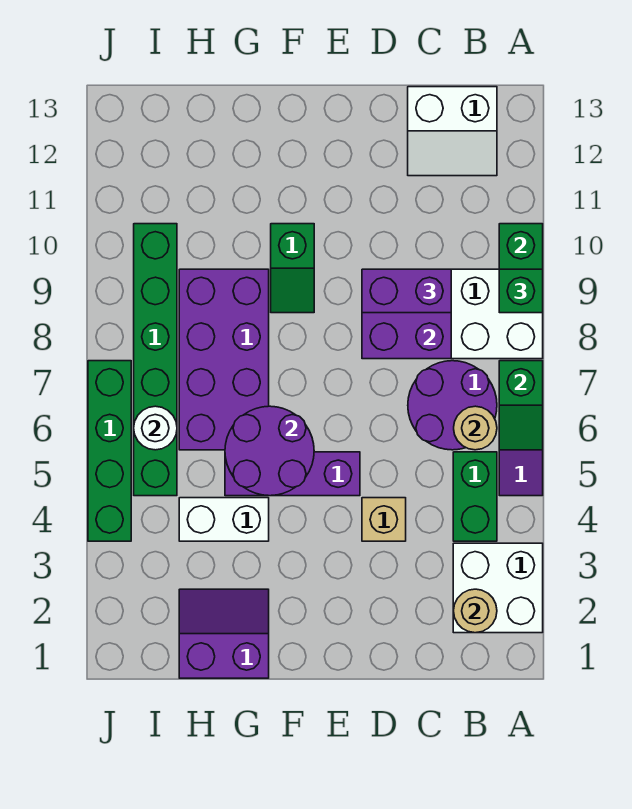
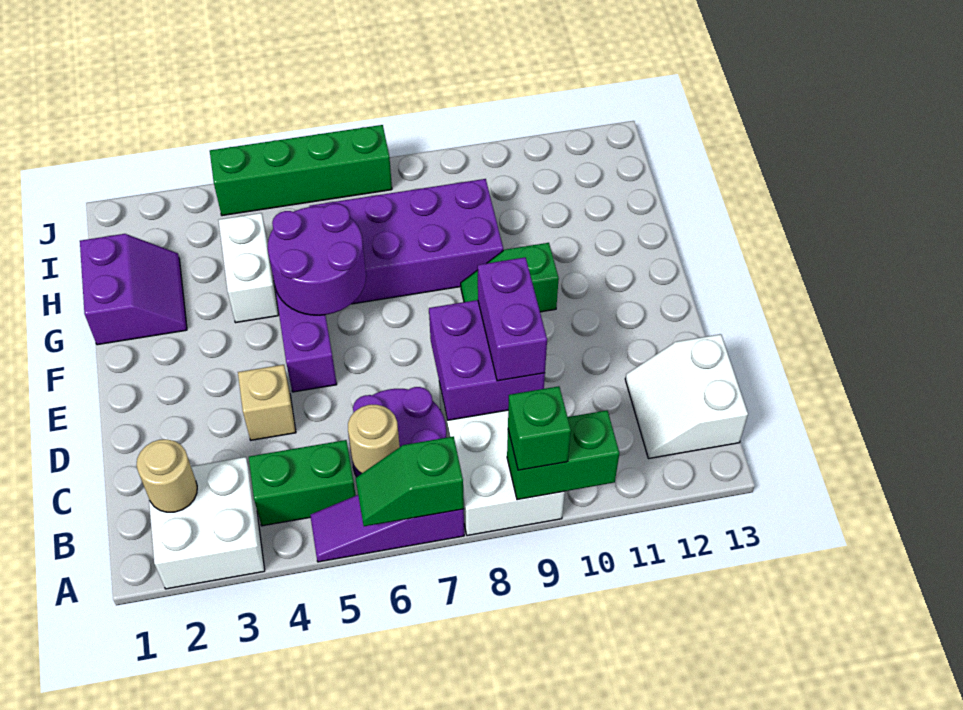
green 1x6 brick [134,224,177,496] -> none
white 1x1 round brick [134,406,177,450] -> none

